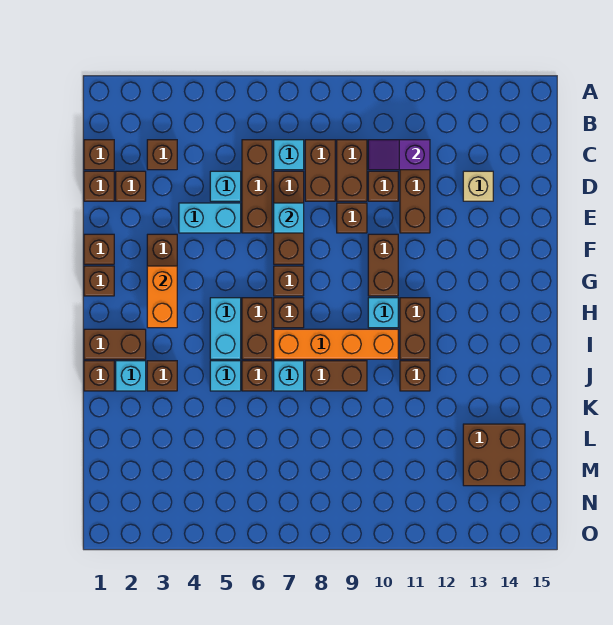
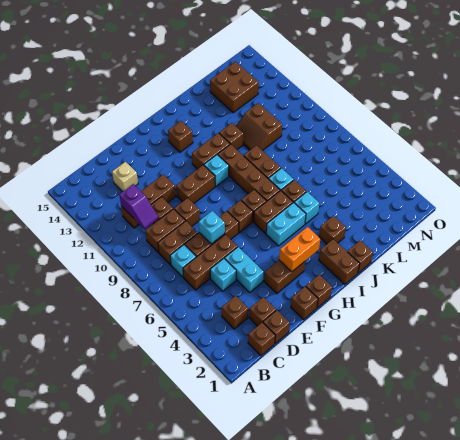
none -> brown 1x1 brick [168,121,193,152]
orange 1x4 brick [274,329,398,359] -> brown 1x4 brick [218,144,280,202]
cyan 1x1 brick [116,361,146,391] -> none
none -> brown 2x2 slope [236,103,282,151]

